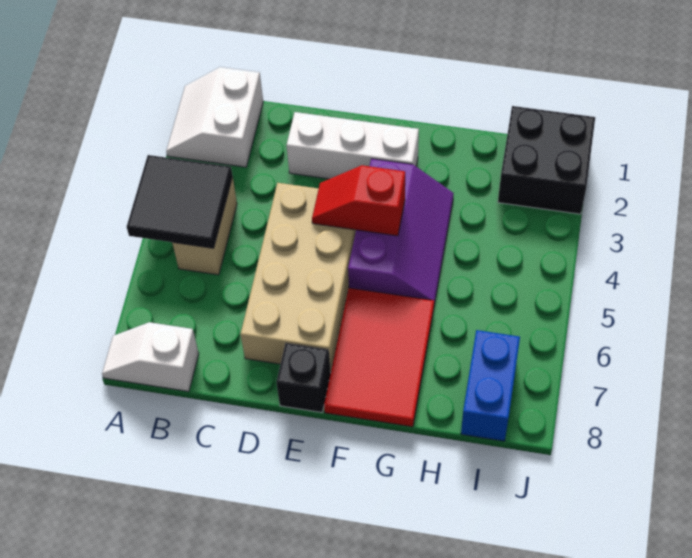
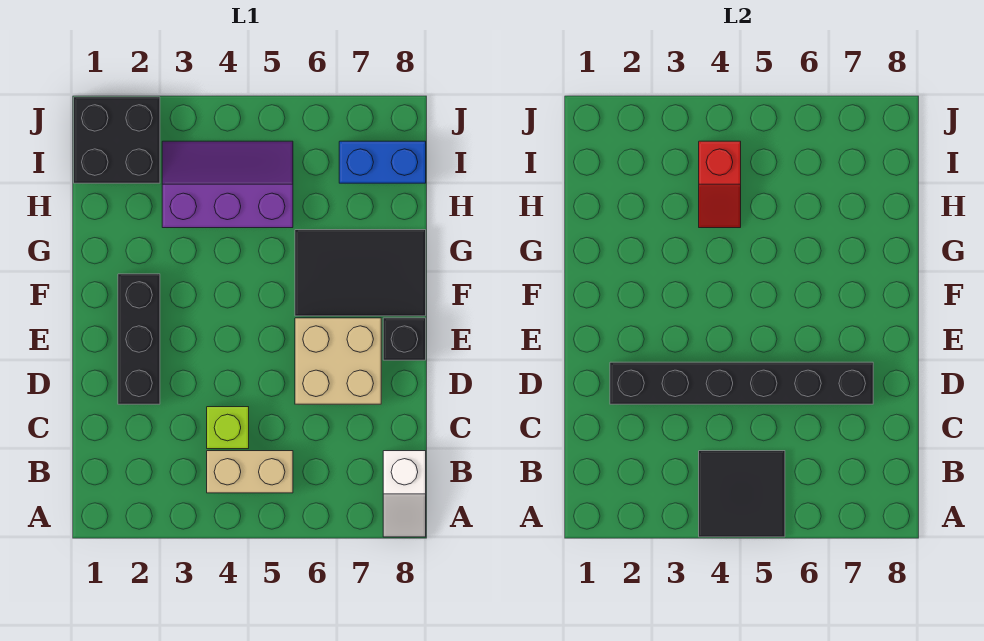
white 2x2 slope [166,67,263,167] -> none
none -> lime 1x1 brick [207,407,249,449]
white 1x3 brick [287,112,419,179] -> black 1x3 brick [118,274,160,404]
none -> black 1x6 brick [610,362,873,404]
tan 2x4 brick [241,183,356,372] -> tan 2x2 brick [295,318,381,404]
red 1x2 slope [312,165,405,236] -> red 1x2 slope moved to [699,141,741,228]
purple 2x3 slope [348,159,454,305] -> purple 2x3 slope moved to [162,141,293,228]
red 2x3 tile [324,288,434,427] -> black 2x3 tile [295,230,426,316]

